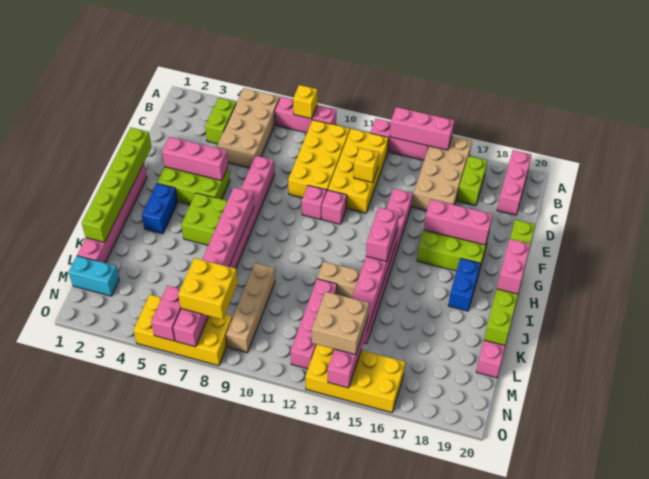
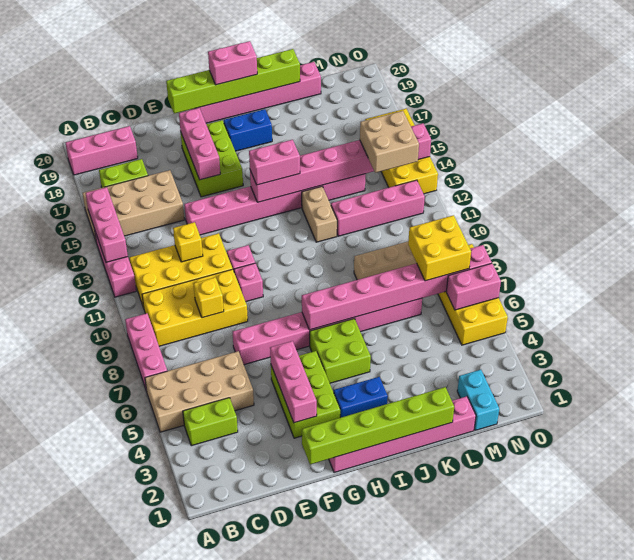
yellow 1x1 brick [293,85,317,119] -> yellow 1x1 brick moved to [194,277,224,318]

